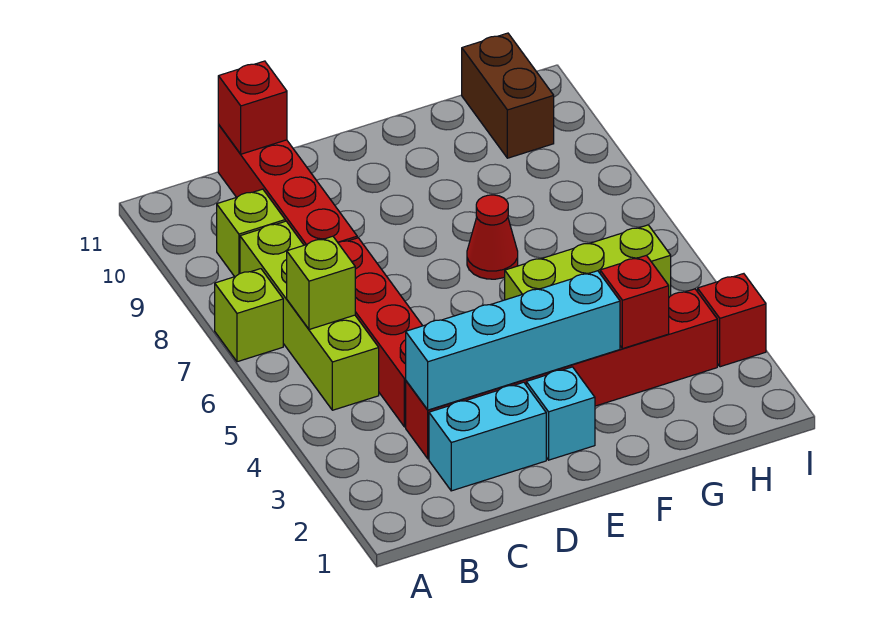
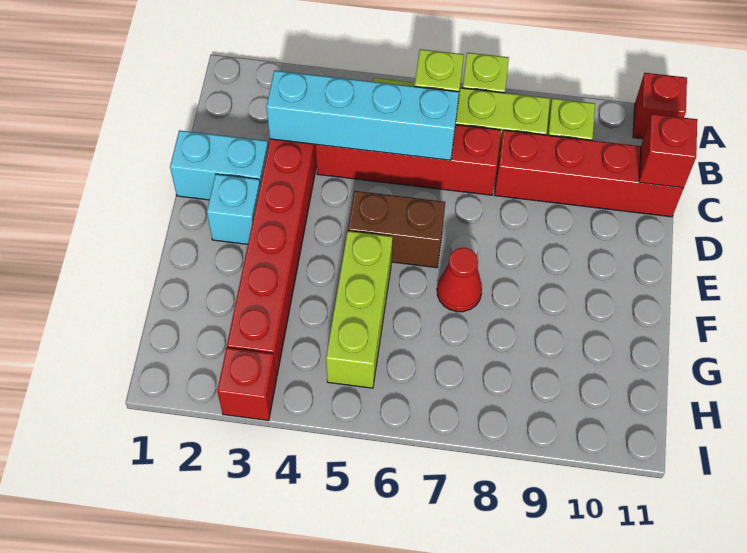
cyan 1x2 brick [429,382,546,491] -> cyan 1x2 brick turned to [170,130,268,200]
cyan 1x4 brick [406,271,620,410] -> cyan 1x4 brick turned to [266,71,459,160]
red 1x1 brick [600,255,669,349] -> red 1x1 brick moved to [633,73,687,139]
brown 1x2 brick [462,33,554,158] -> brown 1x2 brick moved to [348,191,445,268]

